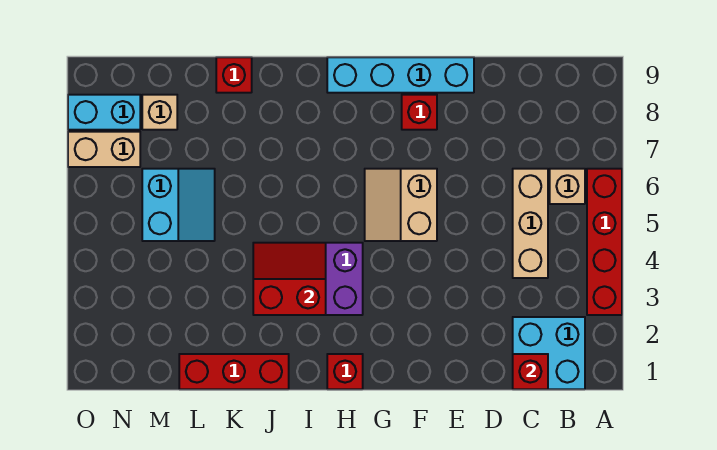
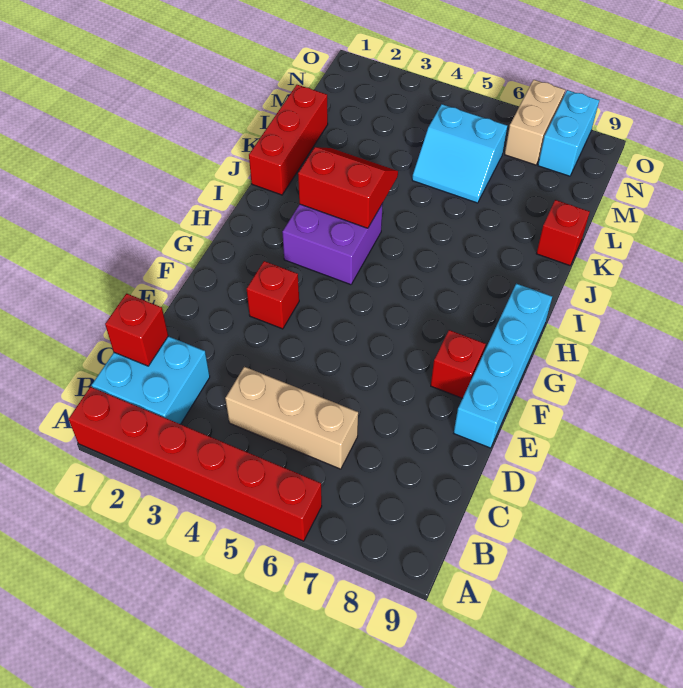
red 1x4 brick [587,169,622,315] -> red 1x6 brick [69,387,322,541]
tan 1x1 brick [550,169,585,204] -> none
tan 2x2 slope [365,169,437,241] -> none
red 1x1 brick [327,354,363,389] -> red 1x1 brick moved to [247,261,299,329]
red 2x2 slope [253,243,326,315] -> red 2x2 slope turned to [298,147,398,228]
tan 1x1 brick [142,95,177,130] -> none

